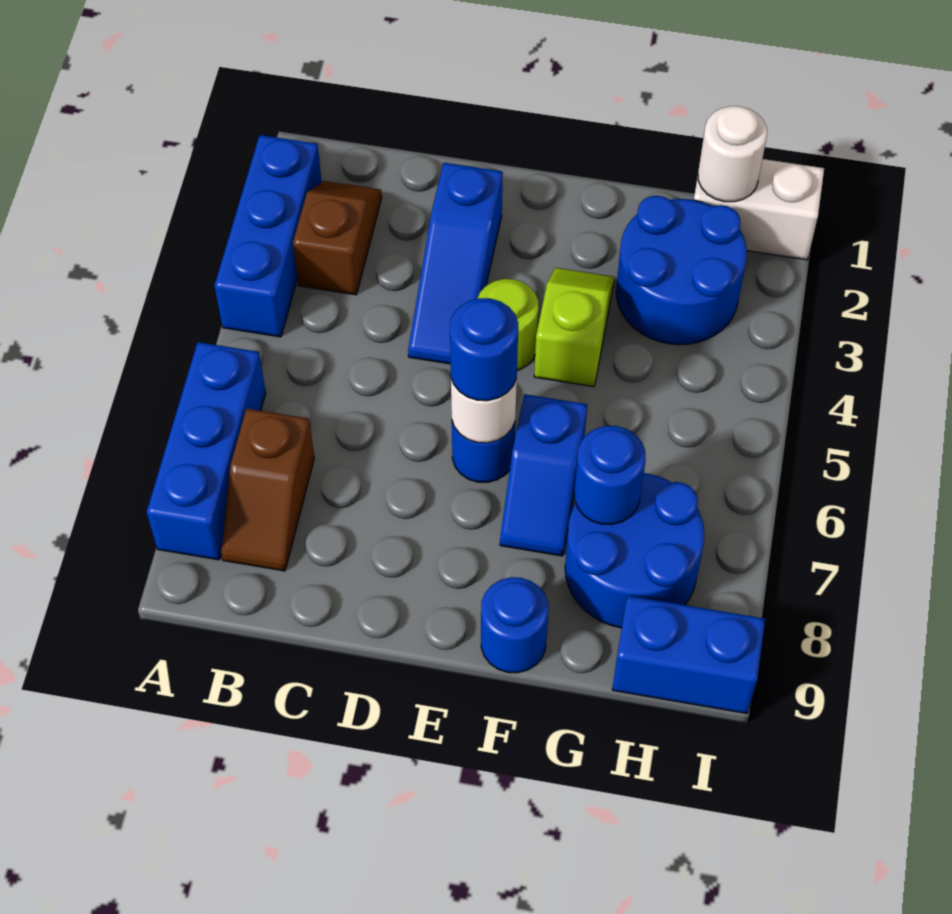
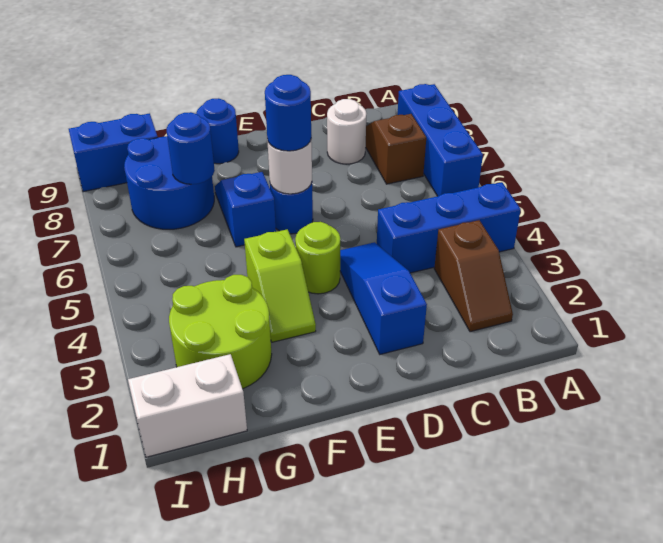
blue 1x3 brick [215,135,322,337] -> blue 1x3 brick turned to [377,182,521,273]
blue 2x2 round brick [616,196,747,345] -> lime 2x2 round brick [169,275,272,389]
white 1x1 round brick [698,106,767,202] -> white 1x1 round brick moved to [327,99,366,164]

